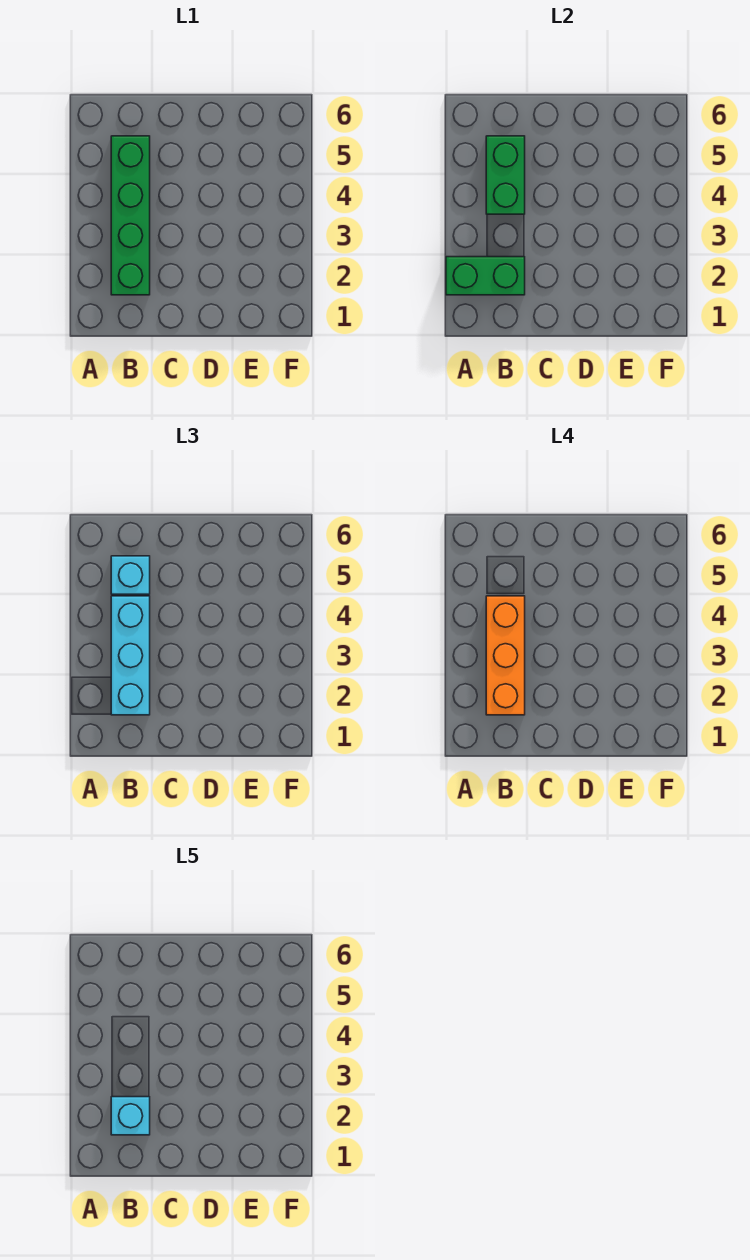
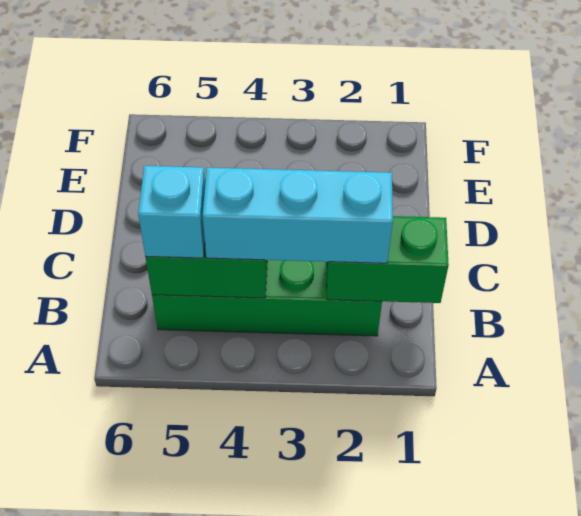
green 1x2 brick [446,257,525,295] -> green 1x2 brick turned to [327,216,449,303]
orange 1x3 brick [486,596,525,715] -> none
cyan 1x1 brick [111,1097,150,1135] -> none

